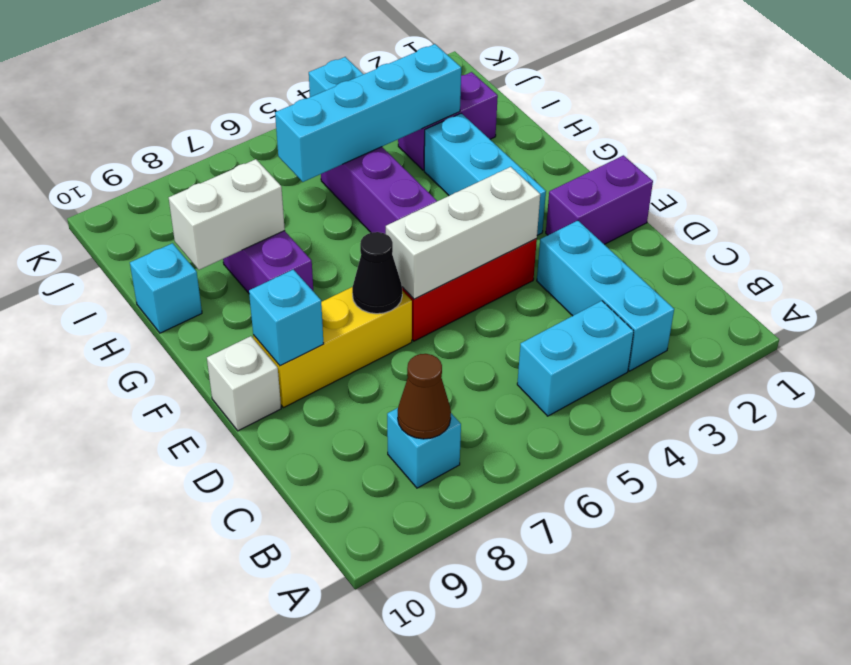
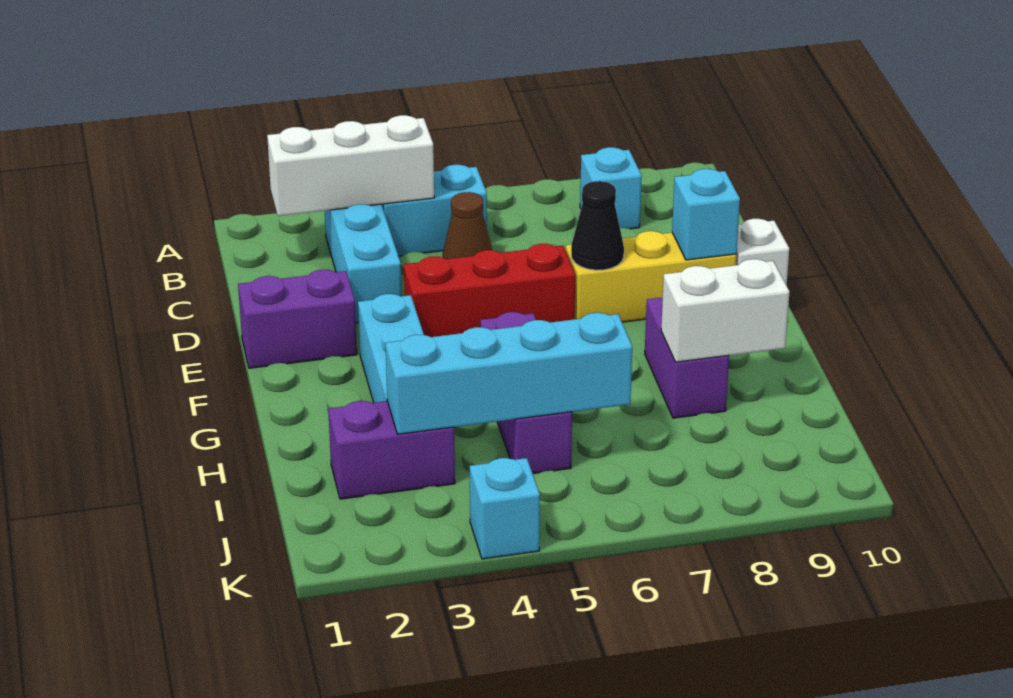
brown 1x1 cone [398,354,451,439] -> brown 1x1 cone moved to [443,192,492,259]
white 1x3 brick [386,167,540,299] -> white 1x3 brick moved to [267,115,434,216]
cyan 1x1 brick [130,243,202,333] -> none

